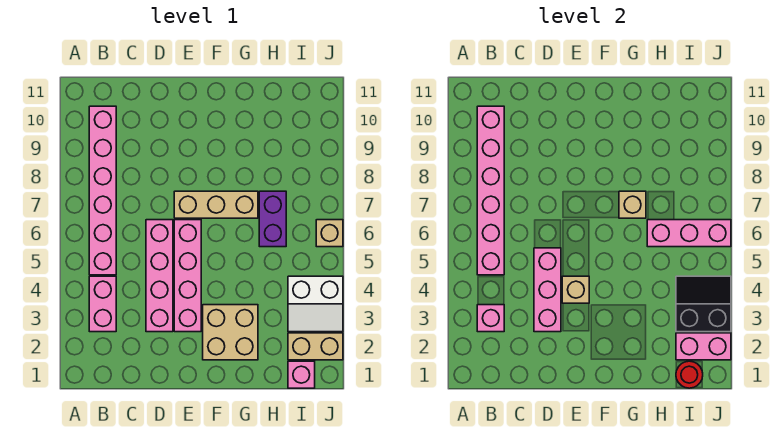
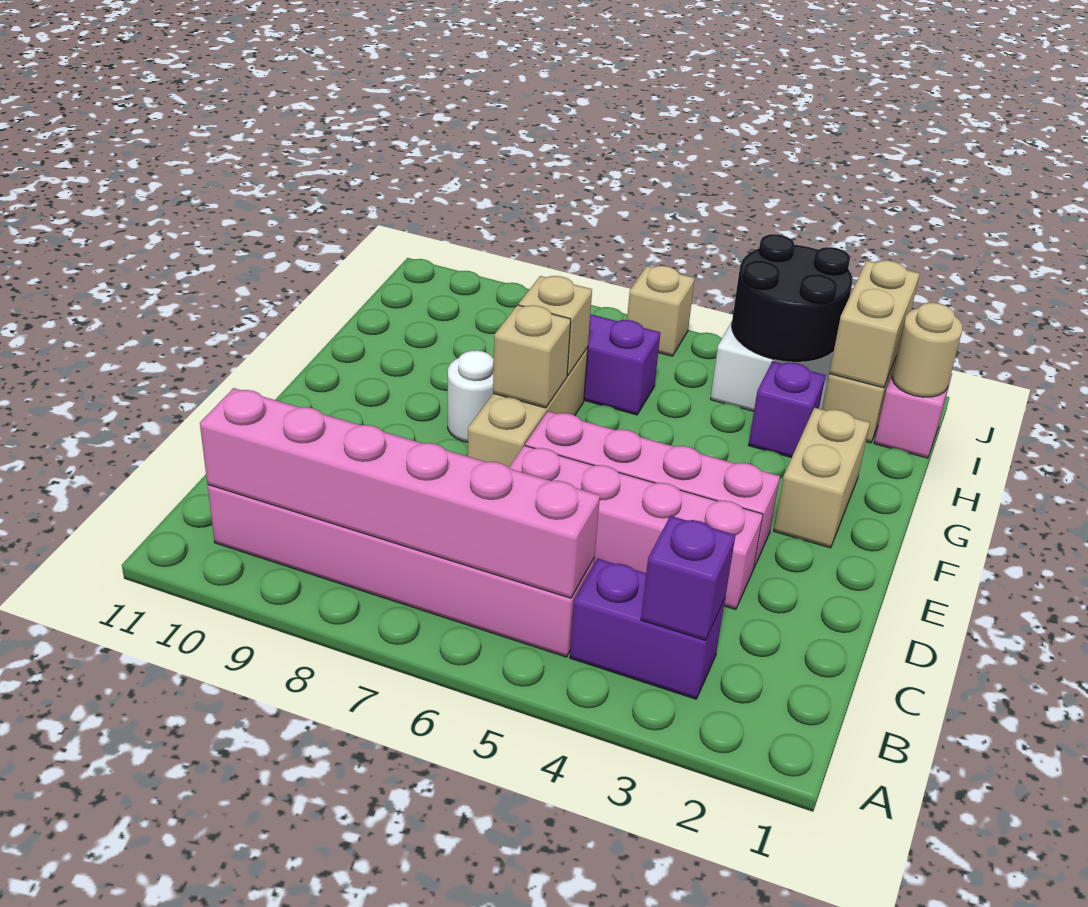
pink 1x2 brick [89,276,116,332] -> purple 1x2 brick [570,559,725,699]
pink 1x1 brick [477,305,504,332] -> purple 1x1 brick [641,516,736,640]
pink 1x3 brick [534,248,561,332] -> none
tan 1x1 brick [562,276,589,303] -> tan 1x1 brick moved to [493,305,571,408]
tan 2x2 brick [203,305,258,360] -> tan 1x2 brick [774,408,870,548]
none -> white 1x1 round brick [448,351,494,442]
none -> purple 1x1 brick [749,361,826,458]
pink 1x3 brick [647,220,731,247] -> none
red 1x1 round brick [676,361,703,388] -> tan 1x1 round brick [892,303,963,397]
pink 1x2 brick [676,333,731,360] -> tan 1x2 brick [829,260,920,388]
black 2x2 slope [676,276,731,332] -> black 2x2 round brick [732,234,852,362]

